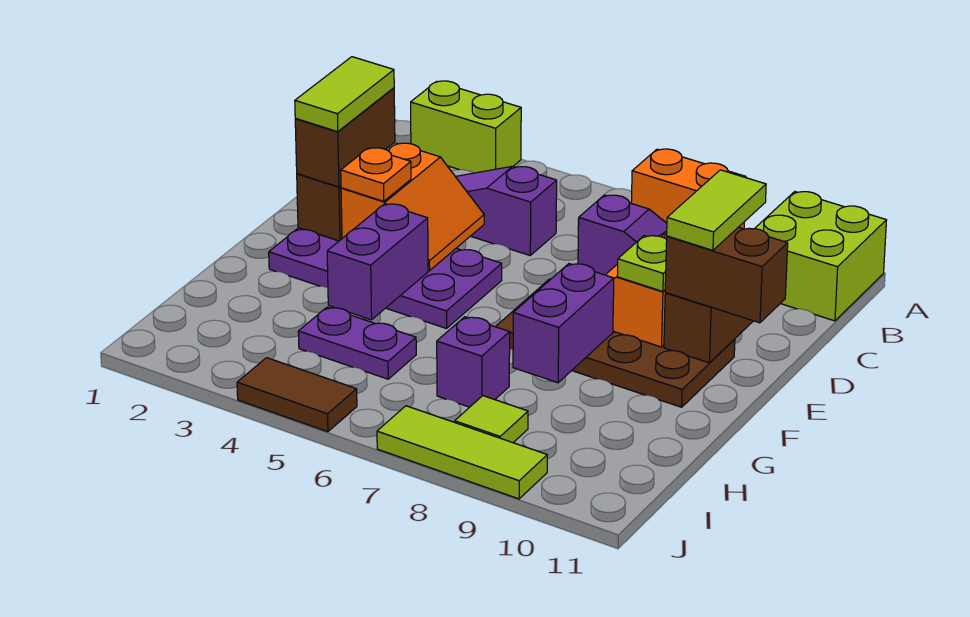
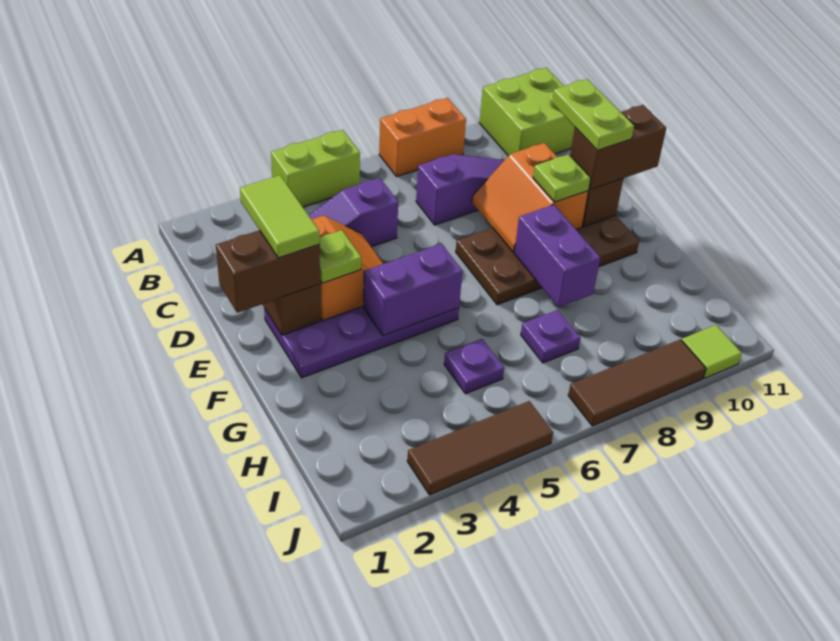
lime 1x2 brick [411,81,521,173] -> lime 1x2 brick moved to [271,130,360,207]
brown 1x2 brick [295,88,395,187] -> brown 1x2 brick turned to [216,230,320,313]
lime 1x2 tile [667,170,766,250] -> lime 1x2 plate [552,79,634,151]
orange 1x1 plate [341,148,411,201] -> lime 1x1 plate [319,230,361,283]
purple 1x2 brick [327,204,428,320] -> purple 1x2 brick turned to [363,244,463,336]
purple 1x2 plate [298,307,416,379] -> purple 1x1 plate [444,339,504,394]
purple 1x1 brick [437,317,510,407] -> purple 1x1 plate [521,310,580,363]
lime 1x1 tile [455,396,528,443] -> lime 1x1 tile moved to [682,325,742,378]
brown 1x2 tile [237,358,357,432] -> brown 1x3 tile [407,401,553,495]
lime 1x3 tile [377,406,547,499] -> brown 1x3 tile [568,339,706,426]

